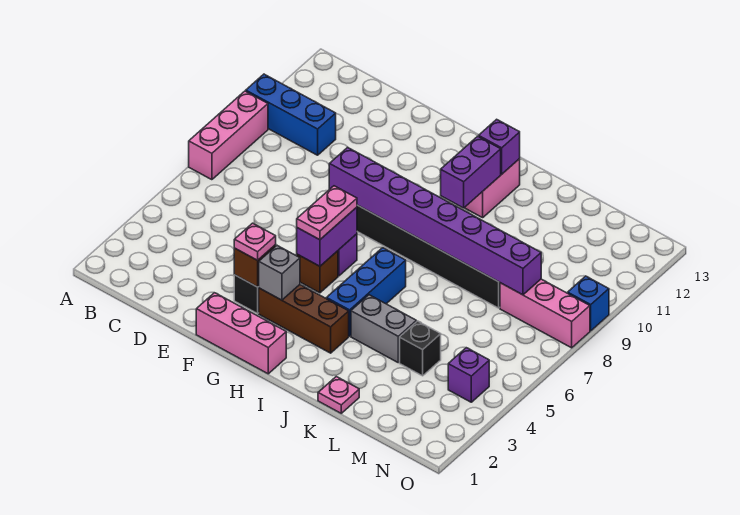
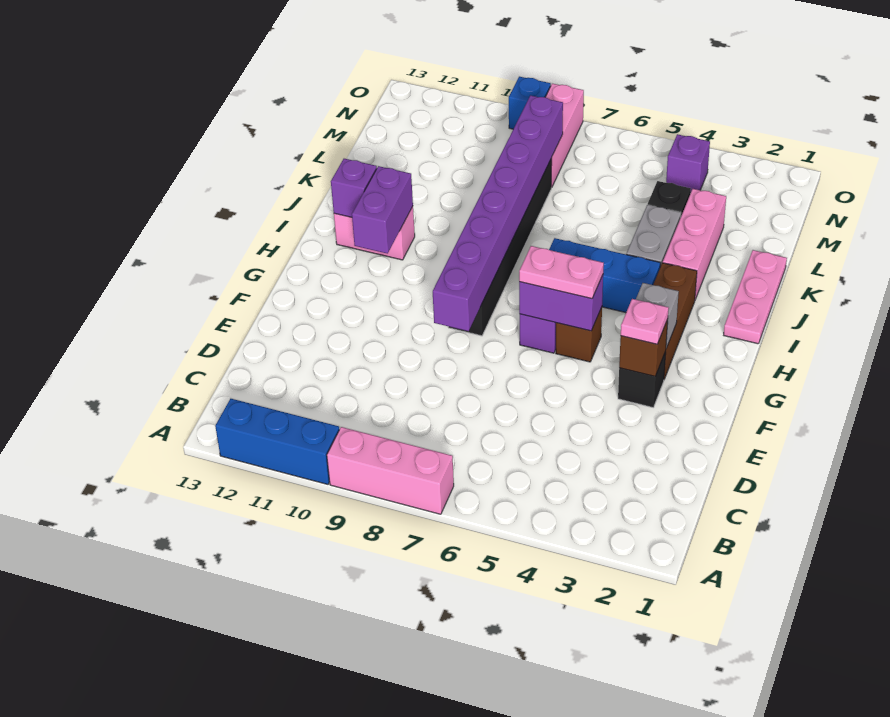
blue 1x3 brick [246,74,336,155] -> blue 1x3 brick turned to [215,399,339,484]
pink 1x3 brick [196,293,286,374] -> pink 1x3 brick moved to [663,189,726,299]
purple 1x2 brick [441,136,501,208] -> purple 1x2 brick turned to [352,166,413,254]
pink 1x1 plate [318,377,359,413] -> pink 1x3 plate [724,250,787,344]

